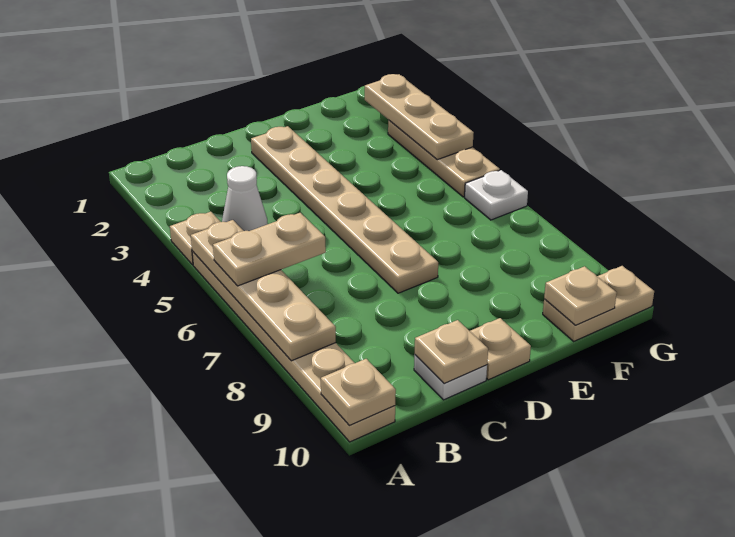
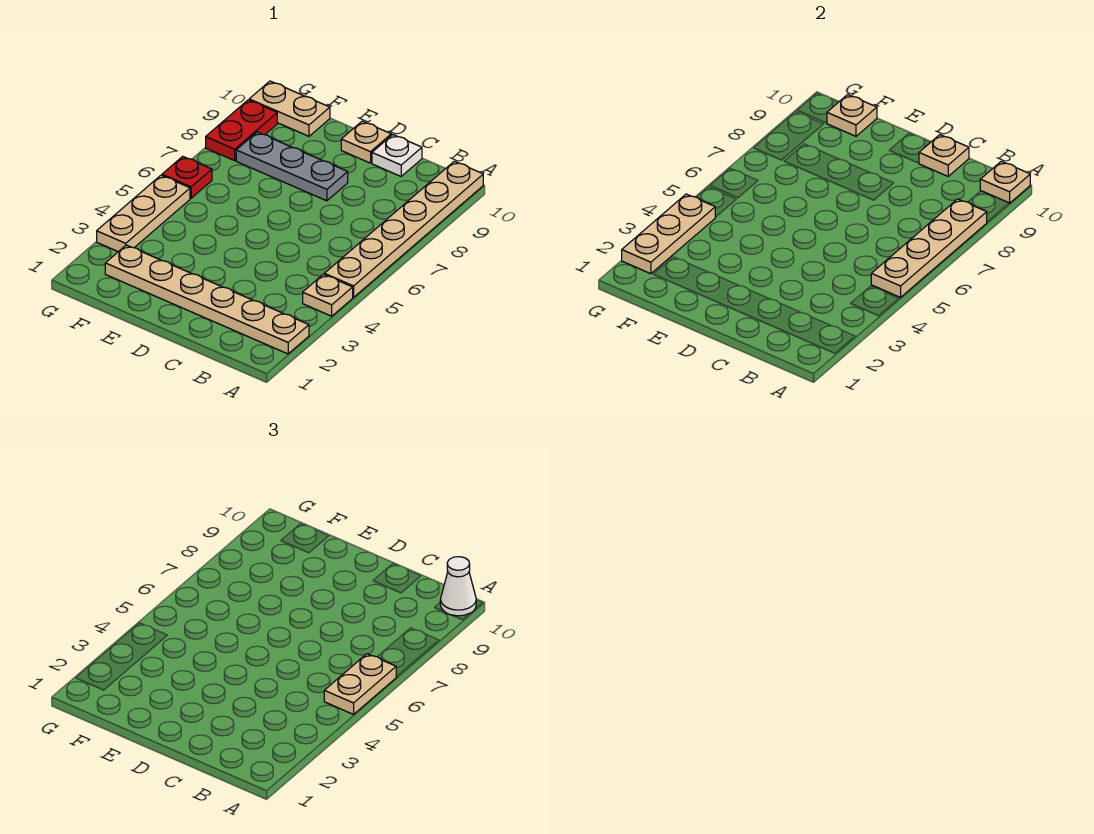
tan 1x2 plate [213,213,326,286] -> tan 1x2 plate turned to [324,654,396,714]
white 1x1 cone [222,166,268,231] -> white 1x1 cone moved to [440,557,476,616]
tan 1x6 plate [251,126,438,293] -> tan 1x6 plate turned to [105,245,309,354]
none -> grey 1x3 plate [236,132,348,201]
white 1x1 plate [465,170,528,220] -> red 1x1 plate [162,156,212,198]
none -> red 1x2 plate [206,100,277,161]

